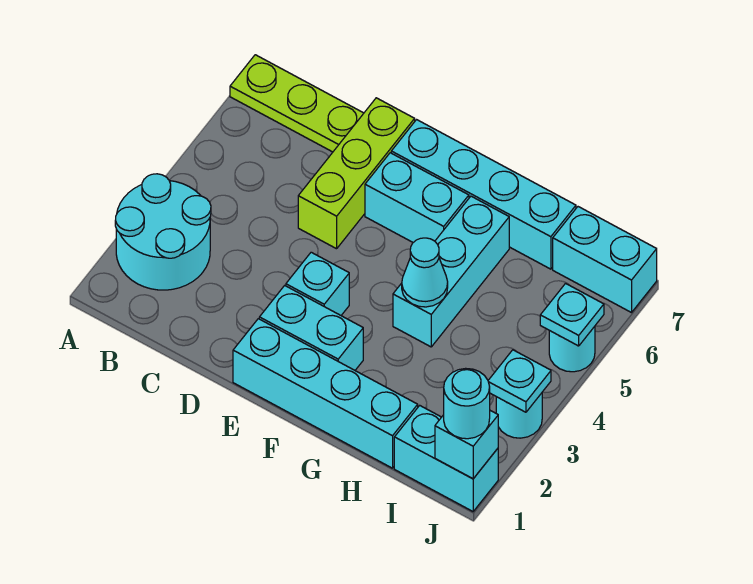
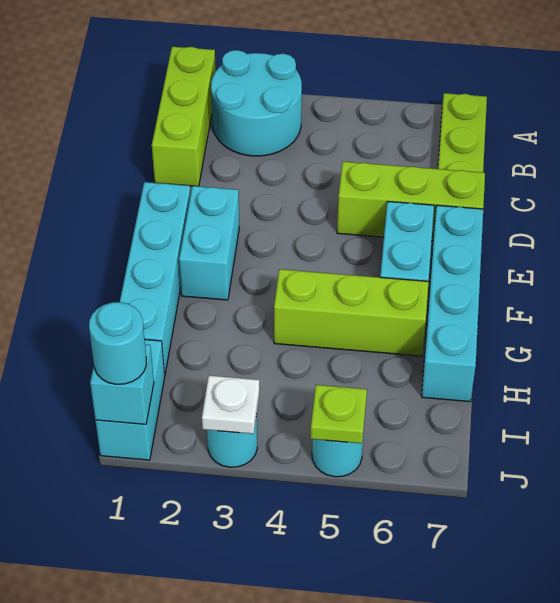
none -> lime 1x3 brick [152,47,216,186]
cyan 1x1 brick [286,252,349,315] -> none
cyan 1x3 brick [393,196,509,347] -> lime 1x3 brick [274,269,429,356]
cyan 1x1 cone [402,238,448,307] -> none
cyan 1x2 brick [553,207,657,313] -> none
cyan 1x1 plate [488,350,551,412] -> white 1x1 plate [202,376,260,434]
cyan 1x1 plate [540,283,604,346] -> lime 1x1 plate [310,385,367,443]

